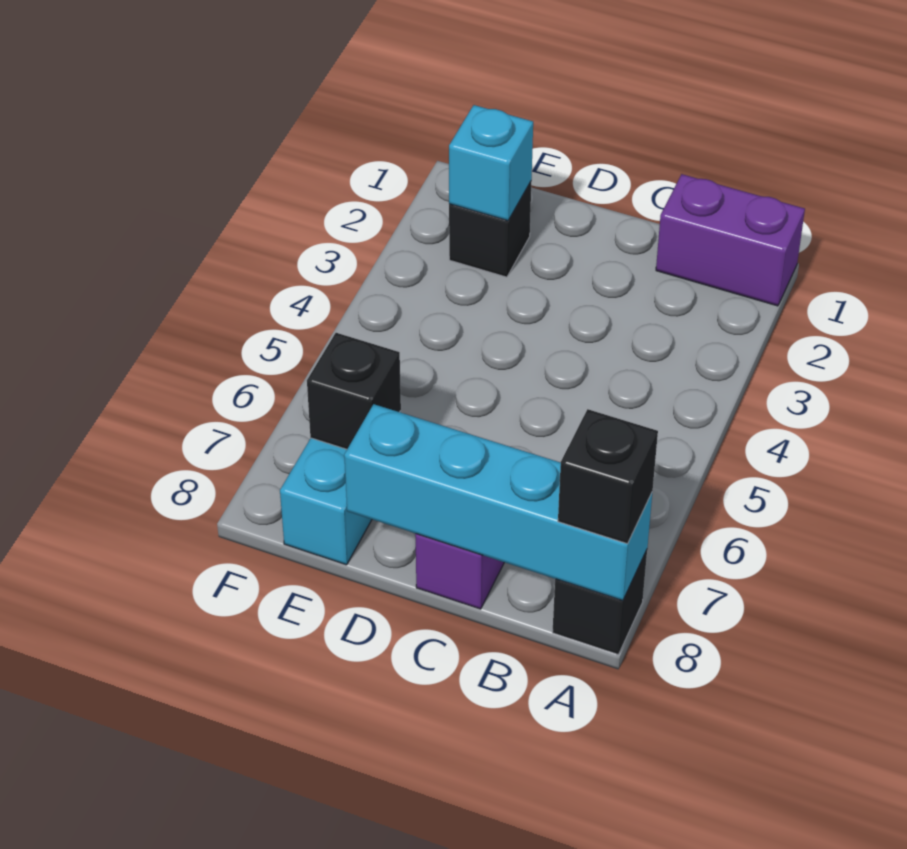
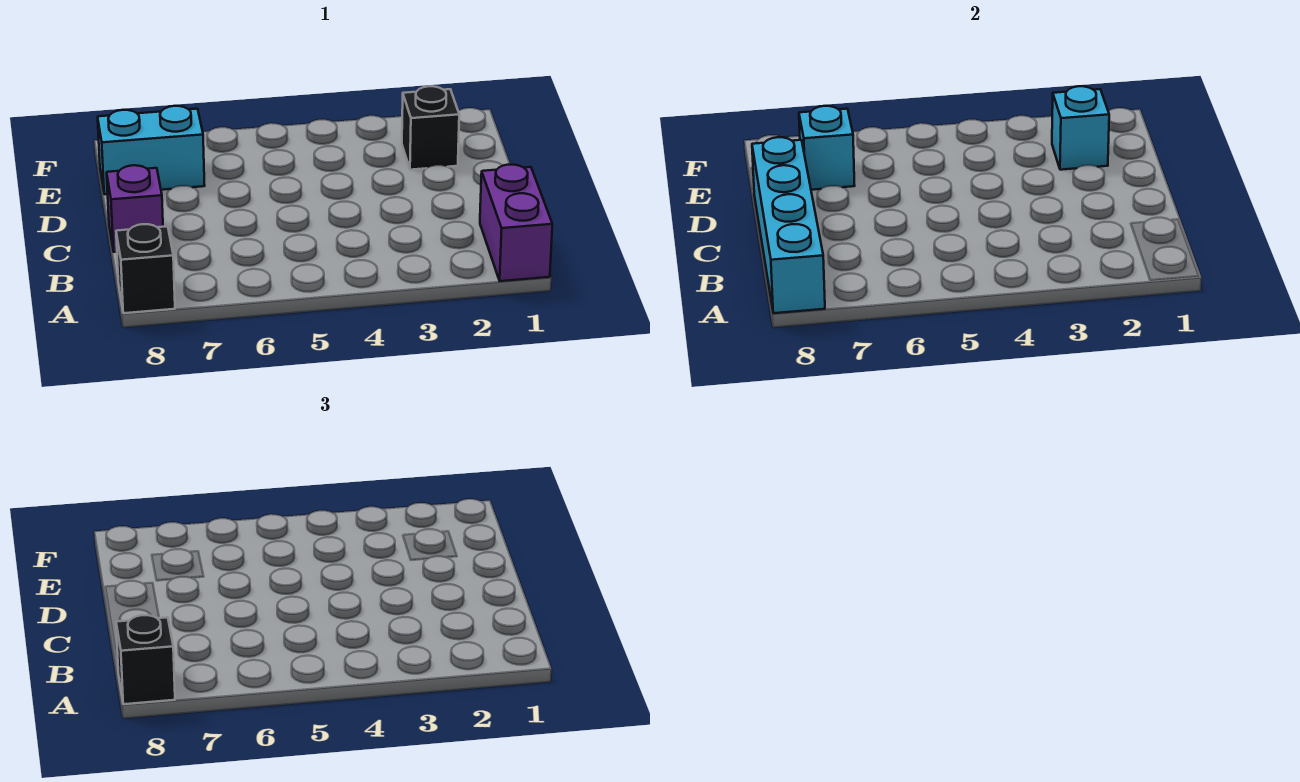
black 1x1 brick [307,333,401,449] -> cyan 1x1 brick [799,106,855,190]

